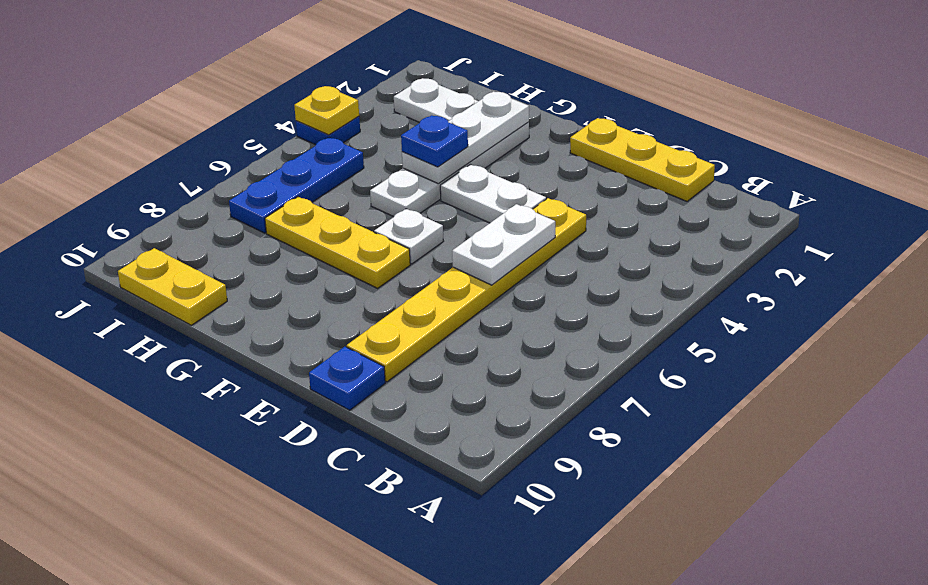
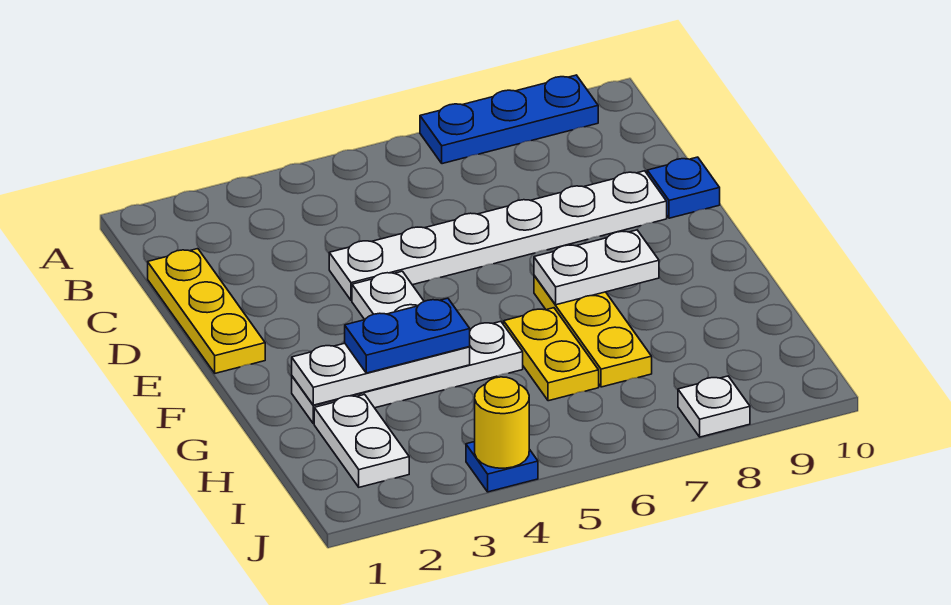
yellow 1x6 plate [347,198,586,382] -> white 1x6 plate [329,171,667,300]
white 1x2 plate [452,204,555,285] -> white 1x2 plate moved to [534,230,659,305]
white 1x1 plate [374,209,443,264] -> white 1x1 plate moved to [678,376,750,437]
blue 1x1 plate [401,115,468,167] -> blue 1x2 plate [345,298,470,373]
yellow 1x2 plate [118,248,227,325] -> yellow 1x2 plate moved to [504,308,599,401]
blue 1x3 plate [229,138,364,233] -> blue 1x3 plate moved to [420,75,598,164]
yellow 1x1 plate [294,86,359,135] -> yellow 1x1 round brick [475,377,529,468]

